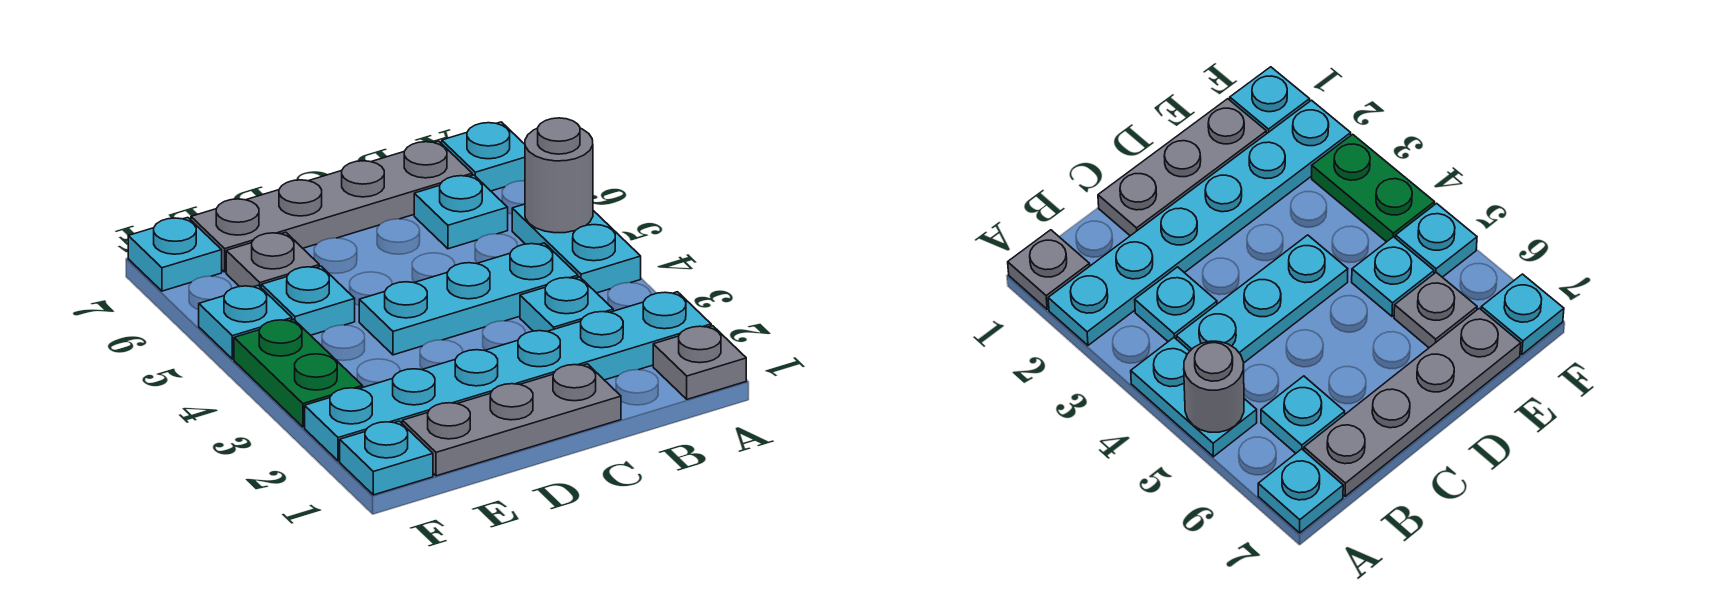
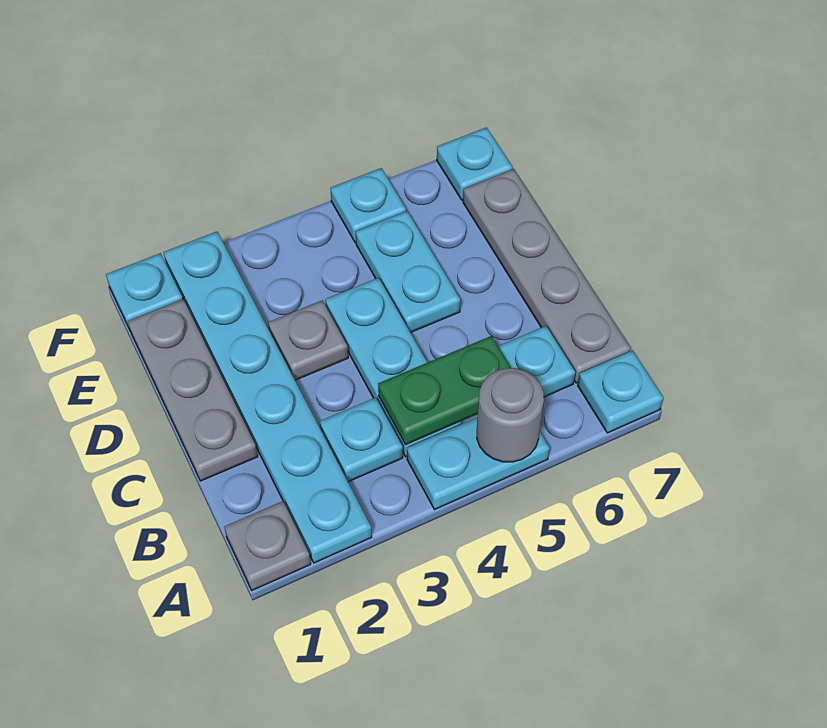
cyan 1x1 plate [261,266,355,335] -> cyan 1x2 plate [356,211,460,332]
grey 1x1 plate [226,232,319,287] -> grey 1x1 plate moved to [268,300,348,380]
green 1x2 plate [234,319,363,427] -> green 1x2 plate moved to [378,336,511,445]

